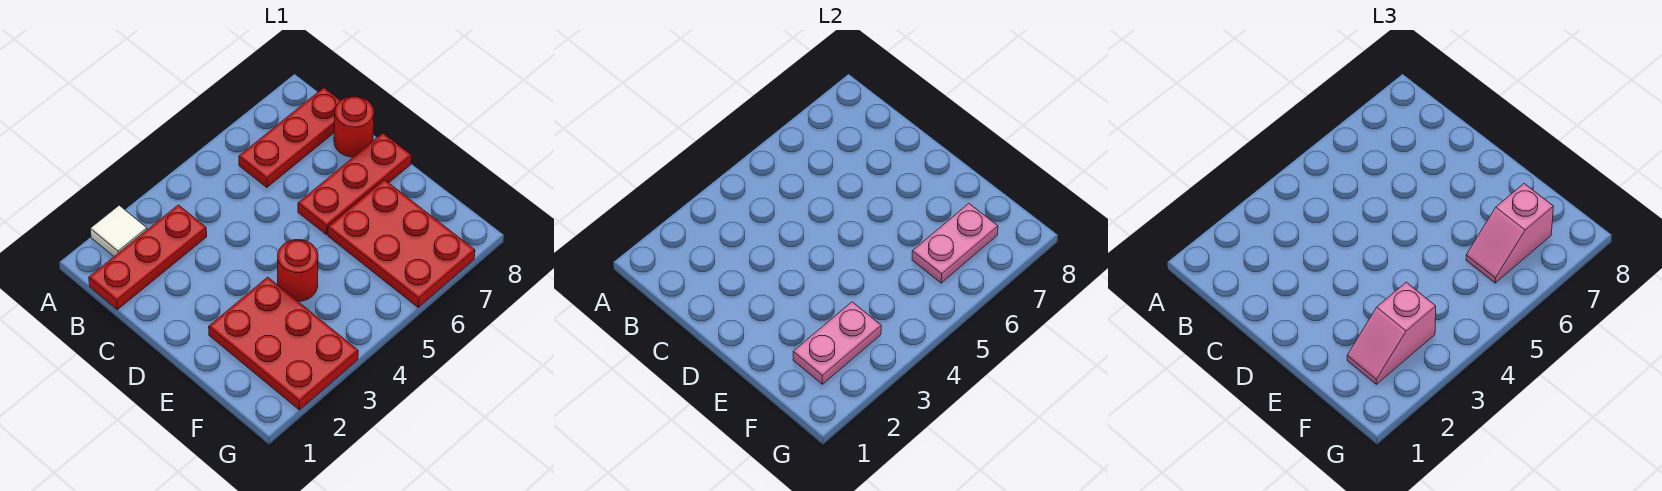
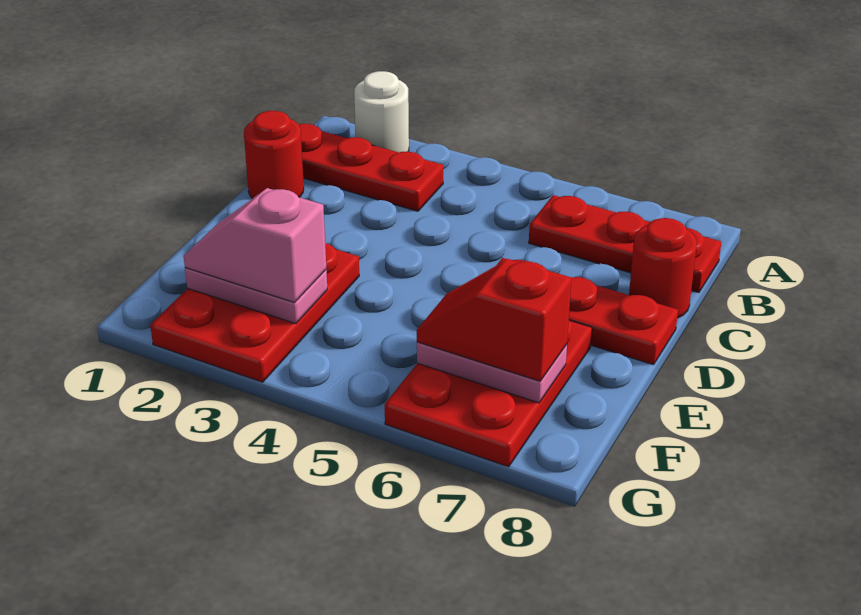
white 1x1 tile [90,205,147,256] -> white 1x1 round brick [354,71,409,152]
red 1x1 round brick [278,240,318,301] -> red 1x1 round brick moved to [244,111,304,199]
pink 1x2 slope [1466,184,1553,283] -> red 1x2 slope [417,259,571,381]

